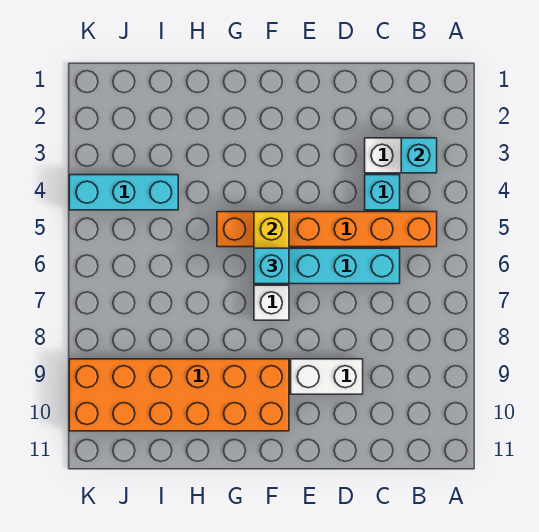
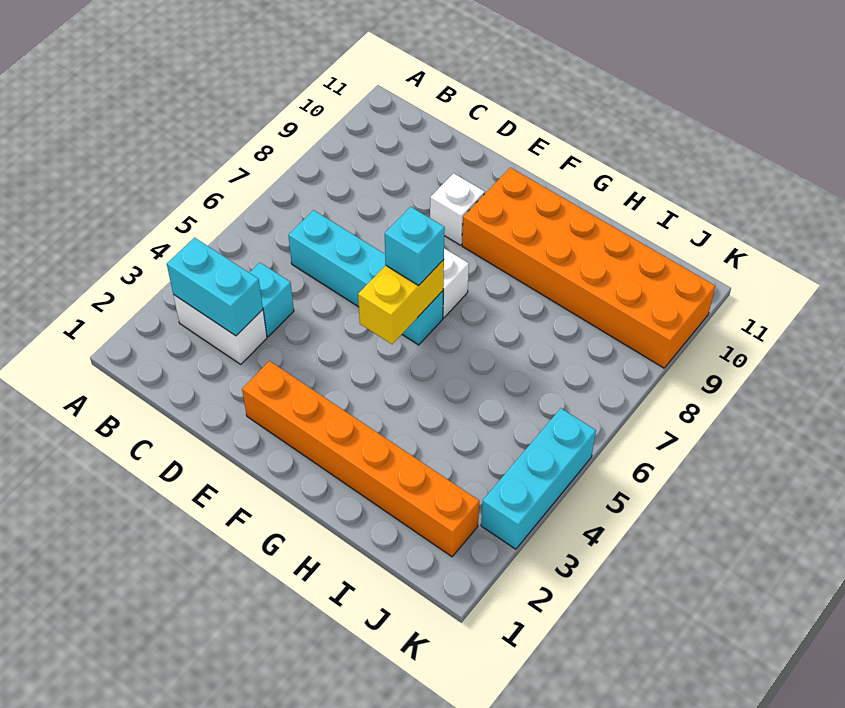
cyan 1x1 brick [401,138,437,173] -> cyan 1x2 brick [167,238,263,336]
orange 1x6 brick [217,212,437,247] -> orange 1x6 brick moved to [242,361,479,557]
white 1x2 brick [291,359,363,394] -> white 1x1 brick [430,173,485,245]
cyan 1x3 brick [69,175,178,210] -> cyan 1x3 brick turned to [481,408,596,549]

